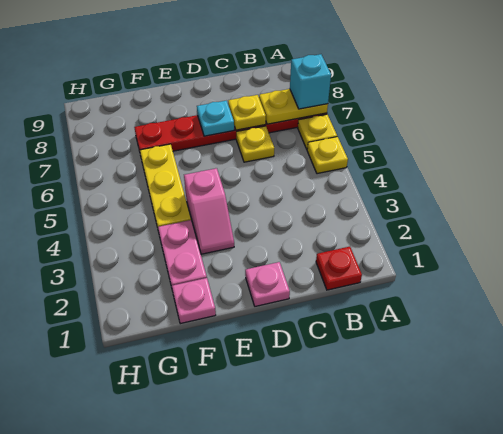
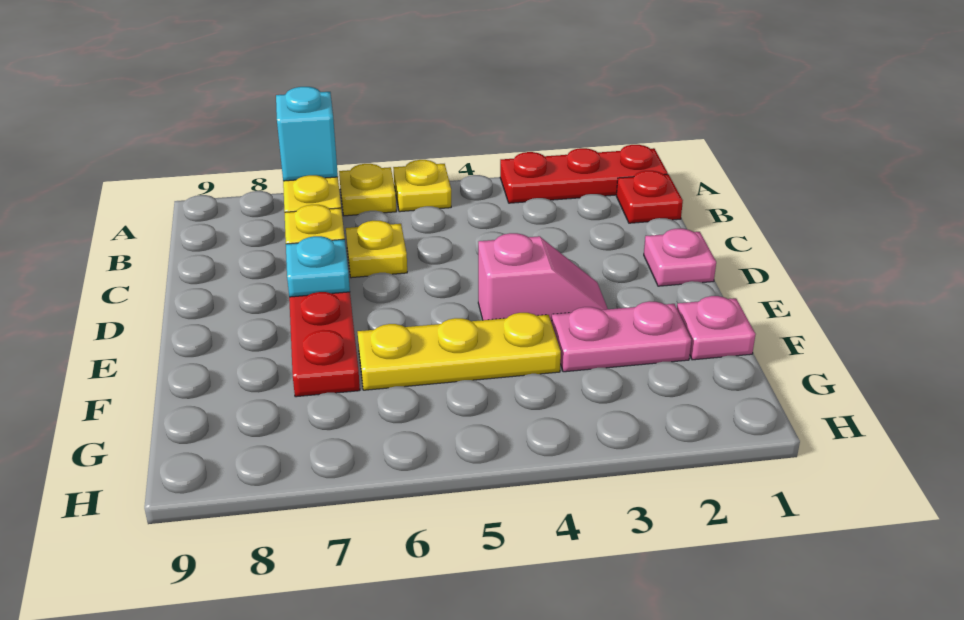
none -> red 1x3 plate [500,145,668,203]

